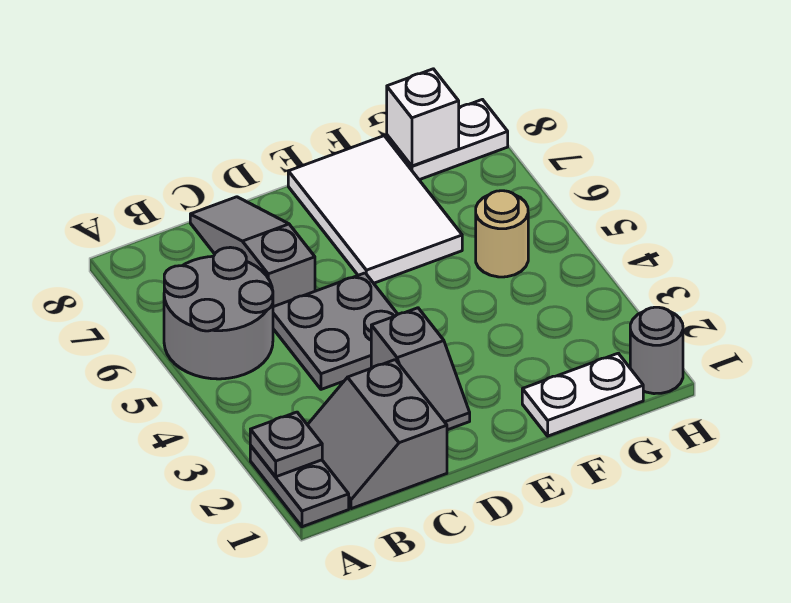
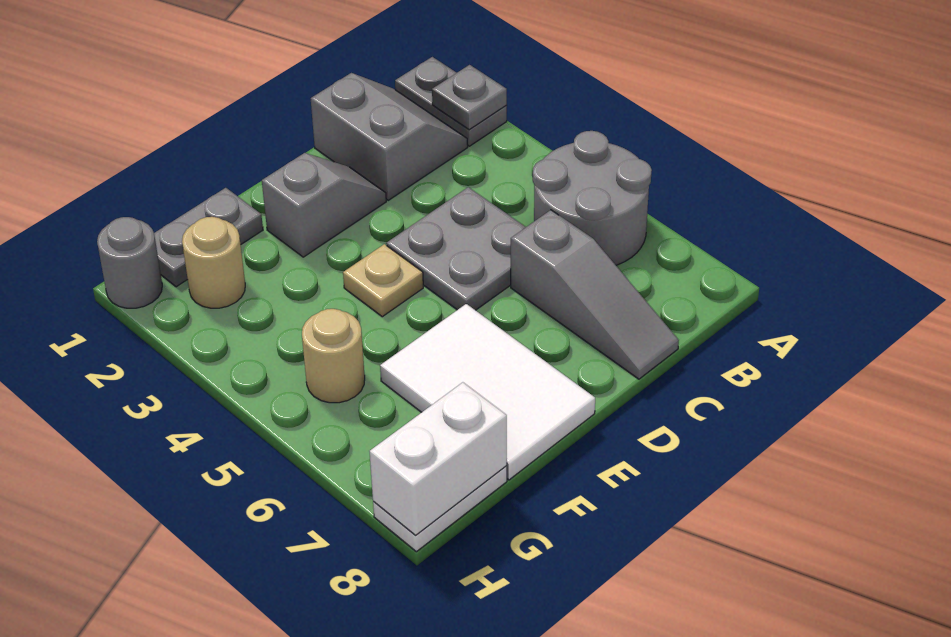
grey 1x2 slope [371,308,470,430] -> grey 1x2 slope turned to [262,153,386,257]
none -> tan 1x1 plate [343,244,423,317]
white 1x2 plate [522,353,643,436] -> grey 1x2 plate [154,188,263,287]
none -> tan 1x1 round brick [182,217,245,308]
white 1x1 brick [387,69,459,166] -> white 1x2 brick [370,382,507,535]

